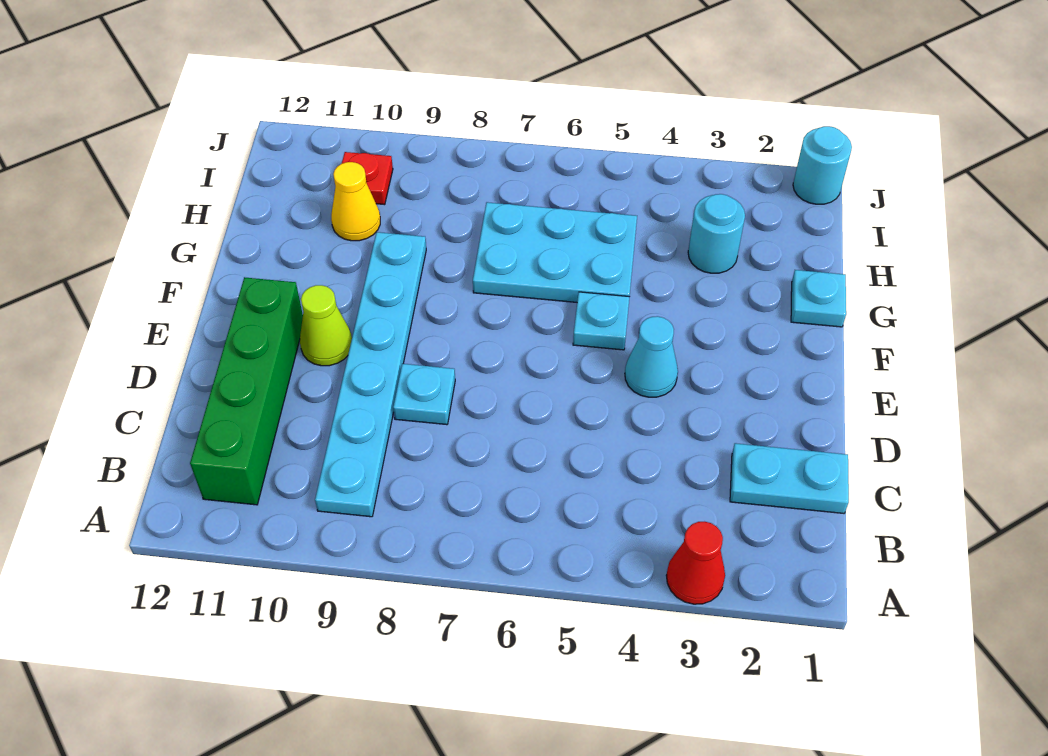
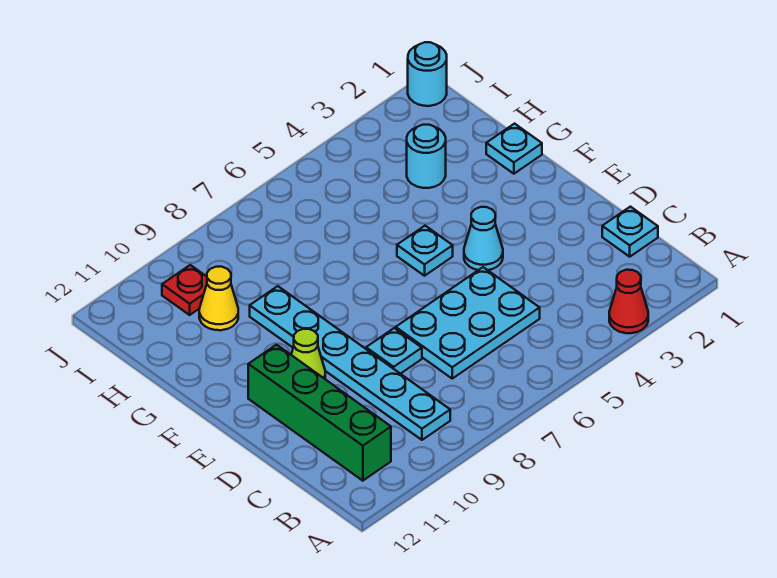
cyan 1x2 plate [730,443,849,513] -> cyan 1x1 plate [602,207,658,257]
cyan 2x3 plate [473,202,637,302] -> cyan 2x3 plate moved to [396,267,540,378]

